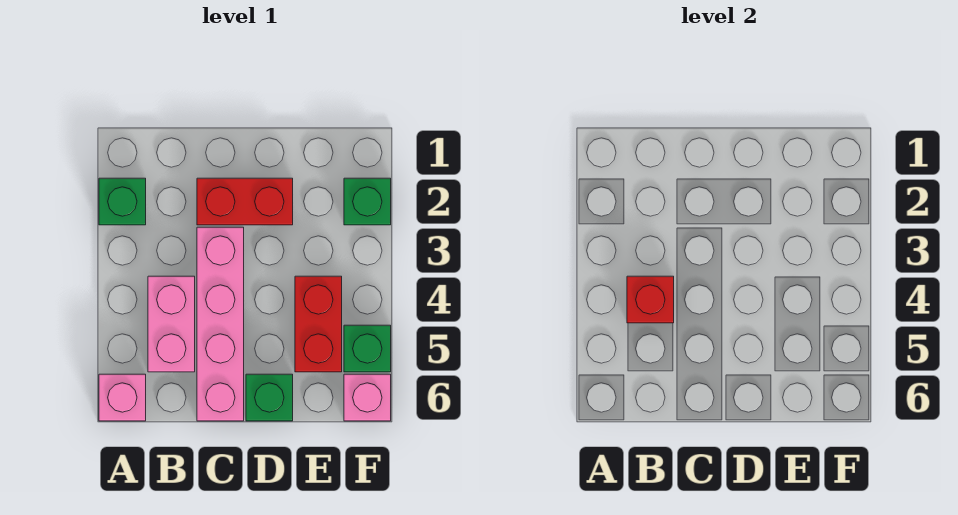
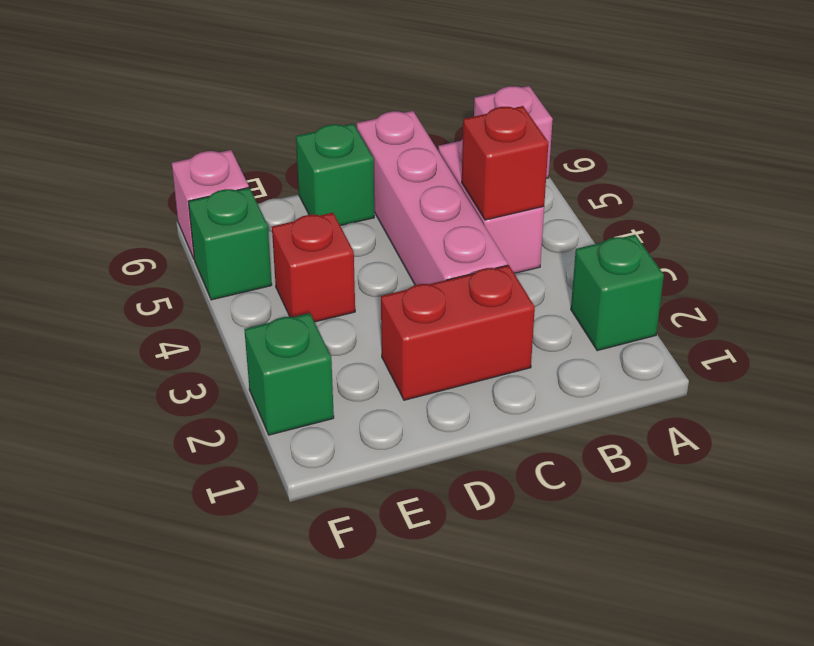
red 1x2 brick [295,276,342,372] -> red 1x1 brick [272,213,355,322]

